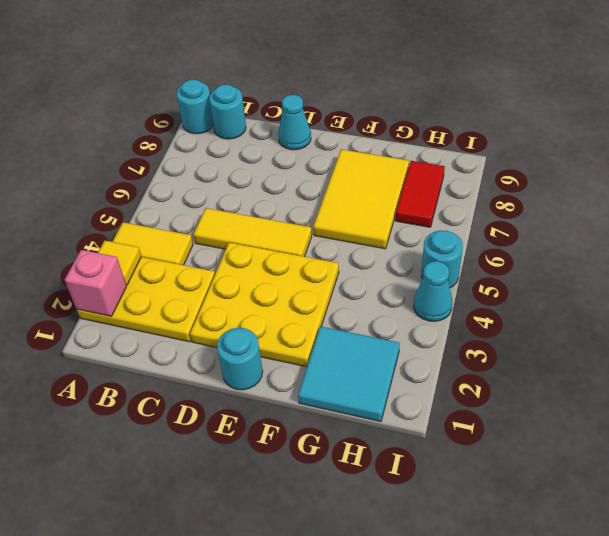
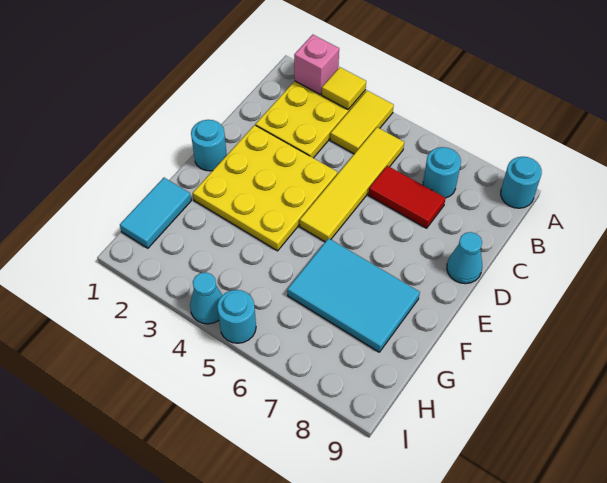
cyan 1x1 round brick [209,85,246,139] -> cyan 1x1 round brick moved to [423,147,461,198]
yellow 1x3 tile [194,208,312,256] -> yellow 1x4 tile [300,127,404,242]
yellow 2x3 tile [313,149,409,249] -> cyan 2x3 tile [287,238,420,352]
cyan 2x2 tile [298,326,400,421] -> cyan 1x2 tile [120,178,191,248]
red 1x2 tile [396,161,445,227] -> red 1x2 tile moved to [368,166,446,228]

